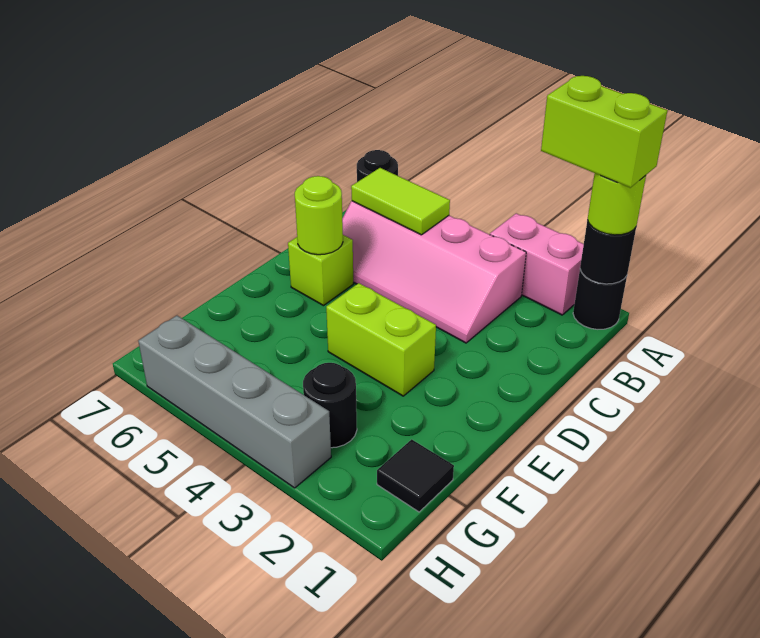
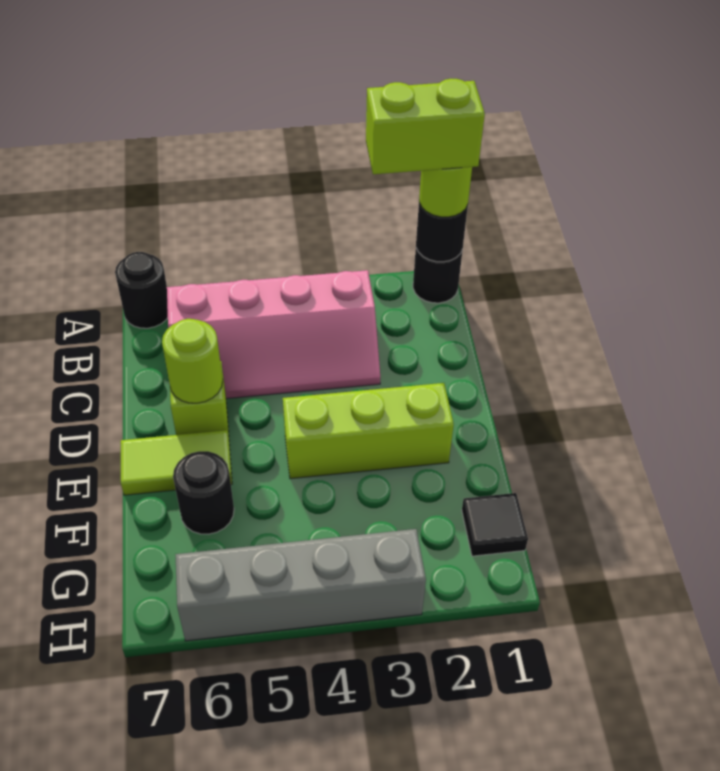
pink 1x2 brick [490,213,584,315] -> none
lime 1x2 tile [351,168,450,235] -> lime 1x2 tile moved to [121,430,232,495]
lime 1x2 brick [326,283,436,396] -> lime 1x3 brick [283,383,454,479]
black 1x1 round brick [303,363,357,448] -> black 1x1 round brick moved to [173,451,234,534]

